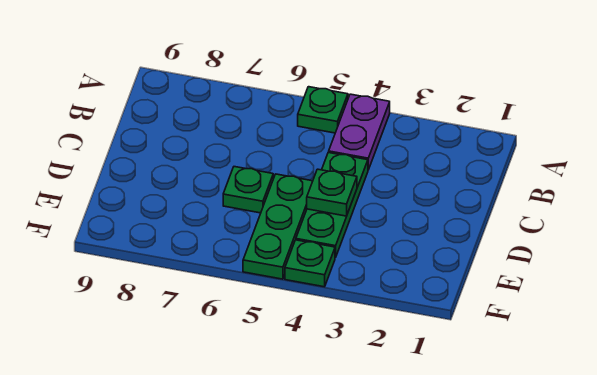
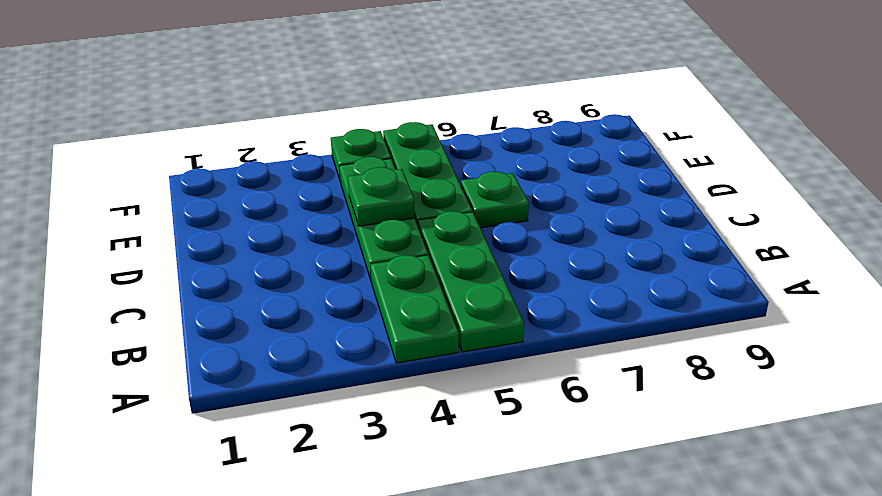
purple 1x2 plate [329,94,390,170] -> green 1x2 plate [370,255,459,363]
green 1x1 plate [298,87,348,133] -> green 1x3 plate [418,211,524,352]

